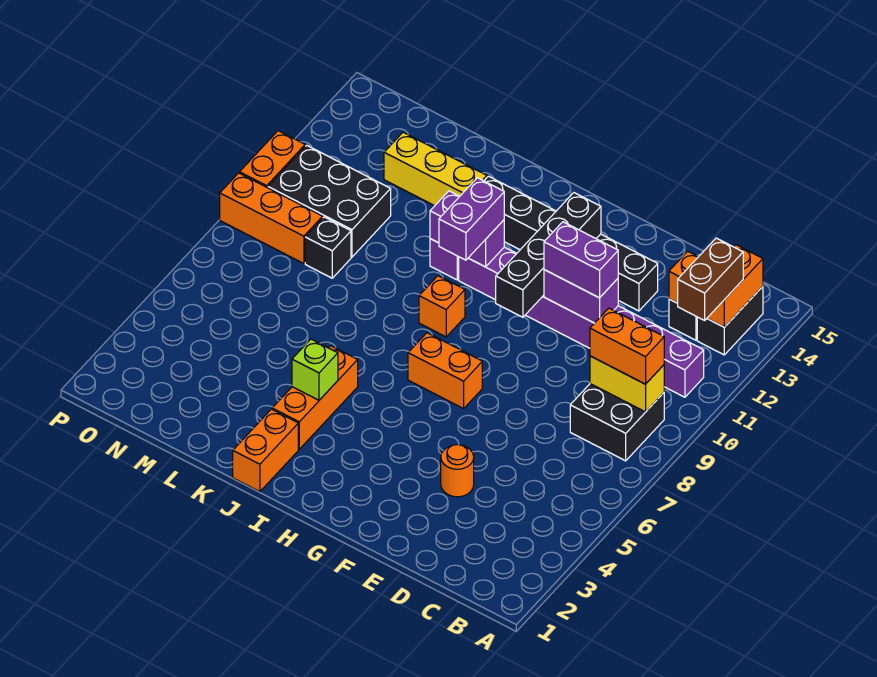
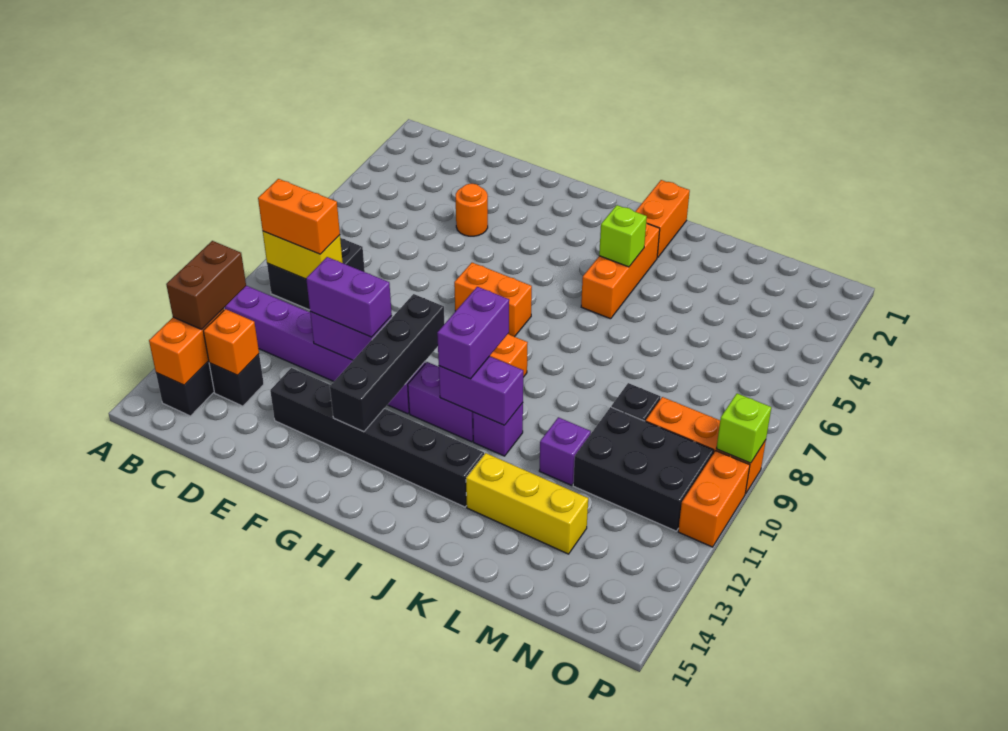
none -> purple 1x1 brick [539,417,591,485]
none -> lime 1x1 brick [716,393,771,463]

